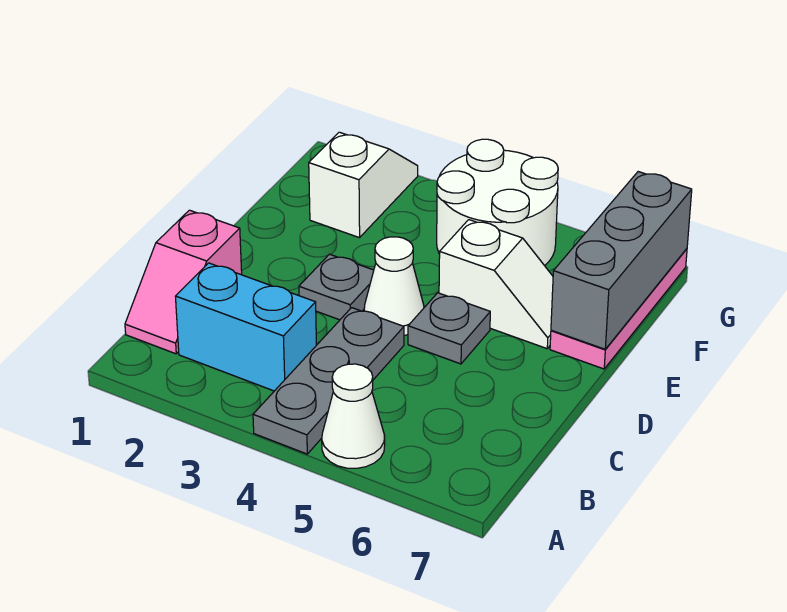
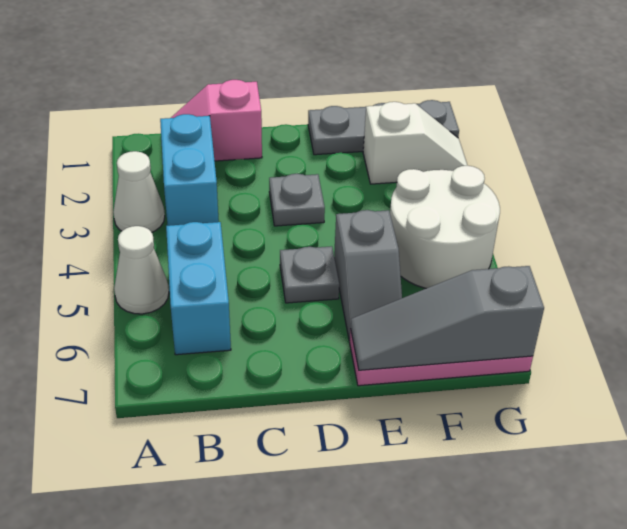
grey 1x3 plate [253,308,404,454] -> grey 1x3 plate moved to [308,100,459,155]
none -> cyan 1x2 brick [166,222,231,355]
white 1x1 cone [364,237,424,335] -> white 1x1 cone moved to [113,151,165,232]
white 1x2 slope [439,220,553,349] -> grey 1x2 slope [334,210,402,340]
grey 1x3 brick [551,172,692,349] -> grey 1x3 slope [351,266,544,370]

